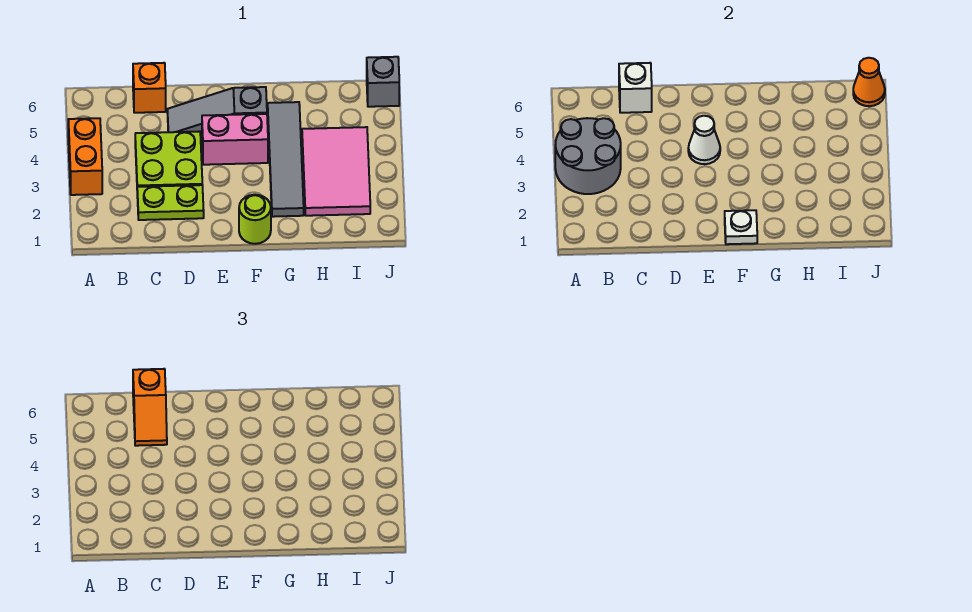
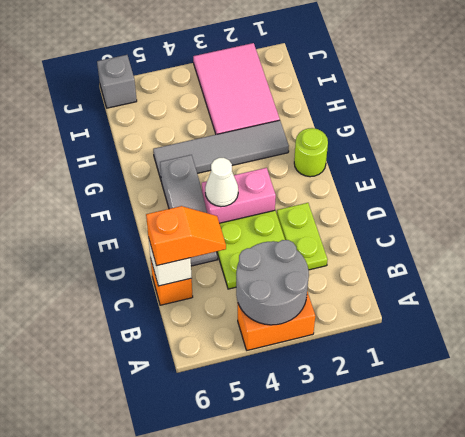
pink 1x2 brick [202,114,268,165] -> pink 1x2 brick turned to [202,168,276,223]
white 1x1 plate [725,210,757,244] -> none
pink 2x3 tile [302,127,370,216] -> pink 2x3 tile turned to [193,43,280,134]
orange 1x1 cone [853,58,885,106] -> none

